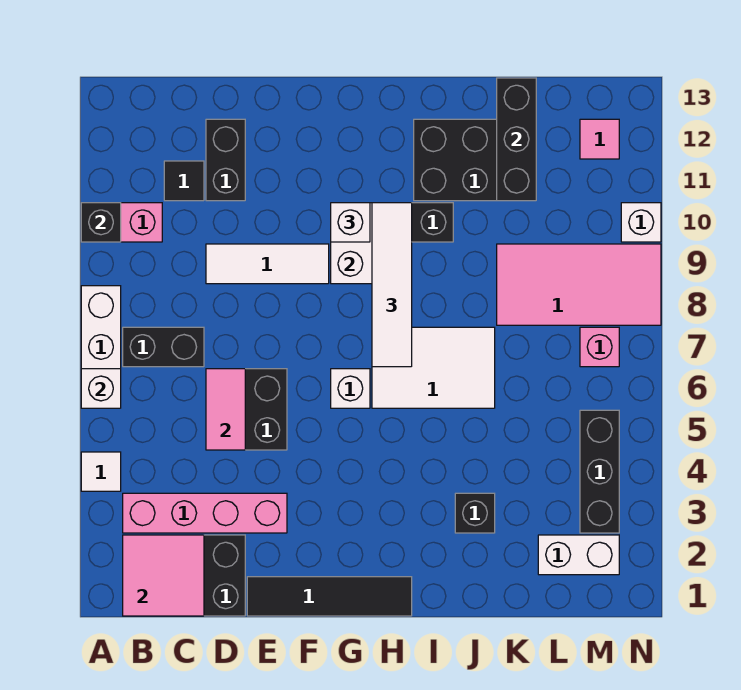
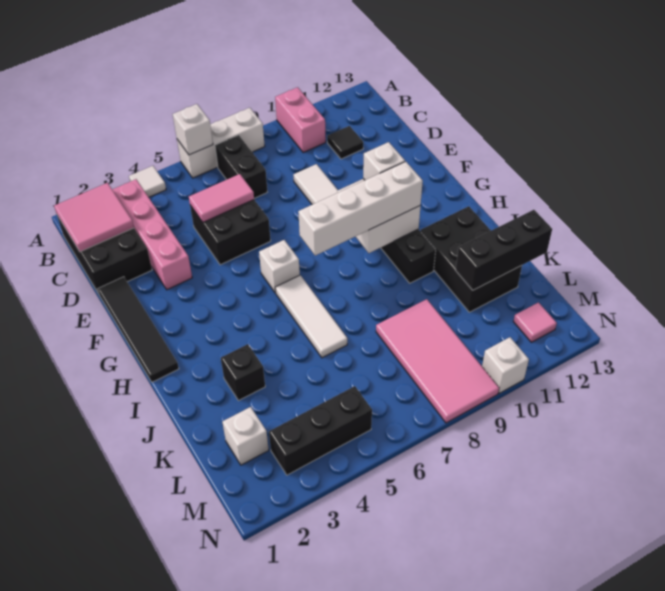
black 1x1 brick [81,203,121,242] -> none
black 1x2 brick [206,119,245,201] -> none
white 2x3 tile [372,327,495,408] -> white 1x3 tile [275,275,347,358]
white 1x4 tile [372,203,412,367] -> white 1x4 brick [298,162,423,256]
white 1x2 brick [538,535,619,575] -> white 1x1 brick [222,407,269,465]
pink 1x1 brick [580,327,619,367] -> none

